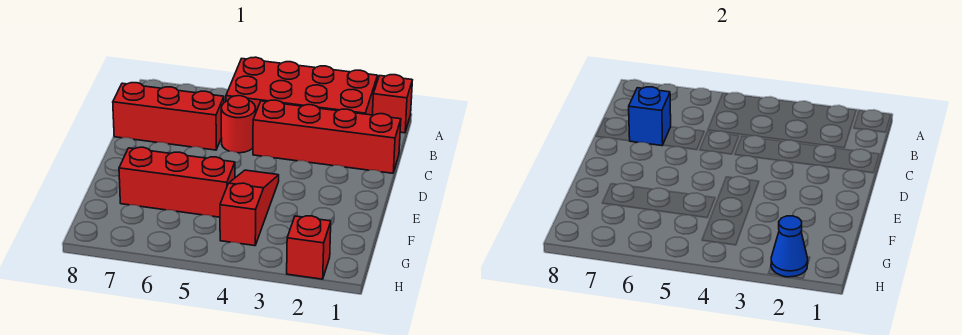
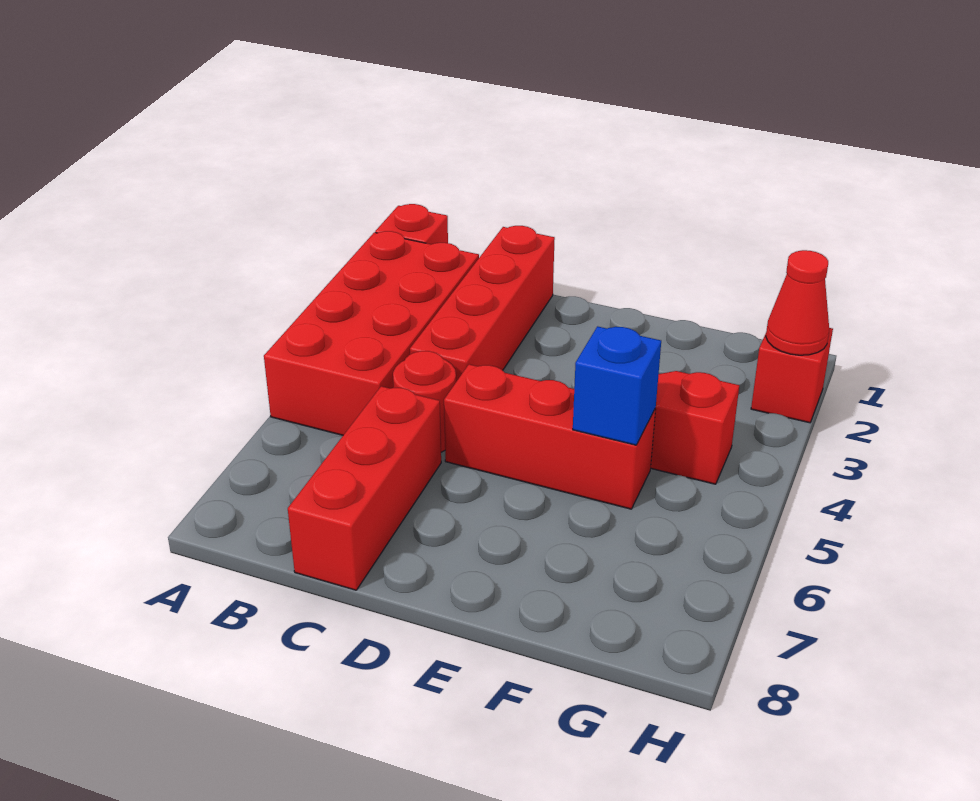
blue 1x1 brick [629,87,671,146] -> blue 1x1 brick moved to [573,326,661,445]
red 1x3 brick [119,147,235,217] -> red 1x3 brick turned to [444,364,656,509]
blue 1x1 cone [771,216,808,277] -> red 1x1 cone [766,250,829,355]

